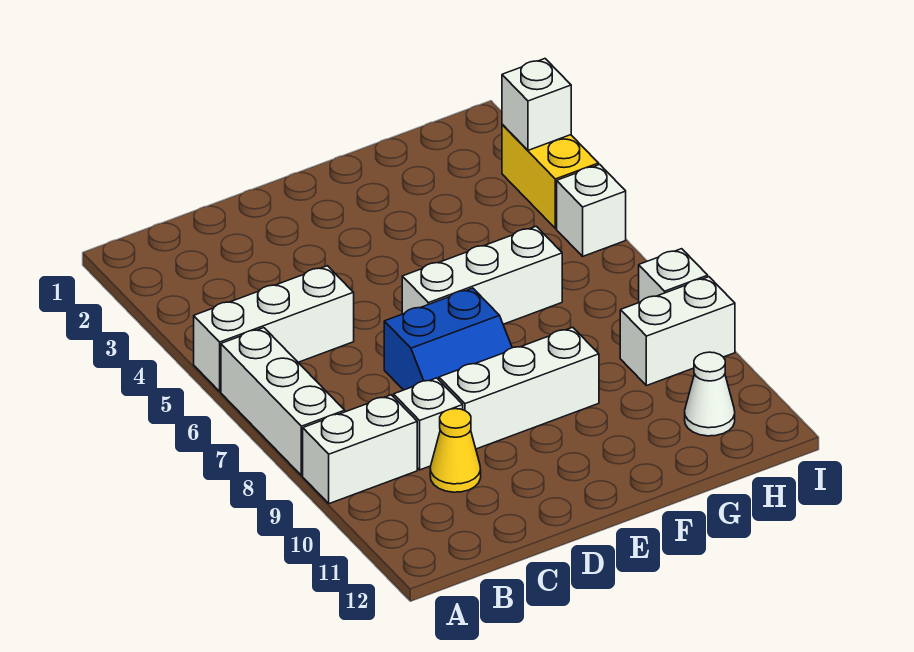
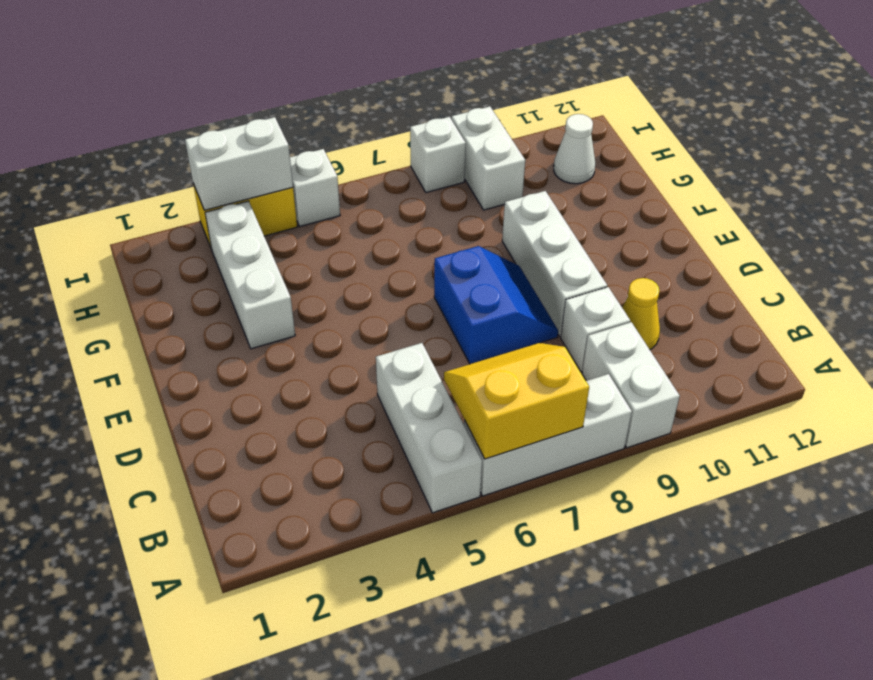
none -> yellow 2x2 slope [444,343,589,459]
white 1x3 brick [402,226,562,324] -> white 1x3 brick moved to [205,201,295,349]
white 1x1 brick [502,59,571,150] -> white 1x2 brick [185,117,293,210]

